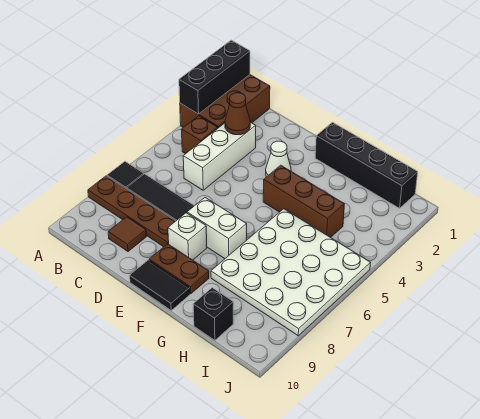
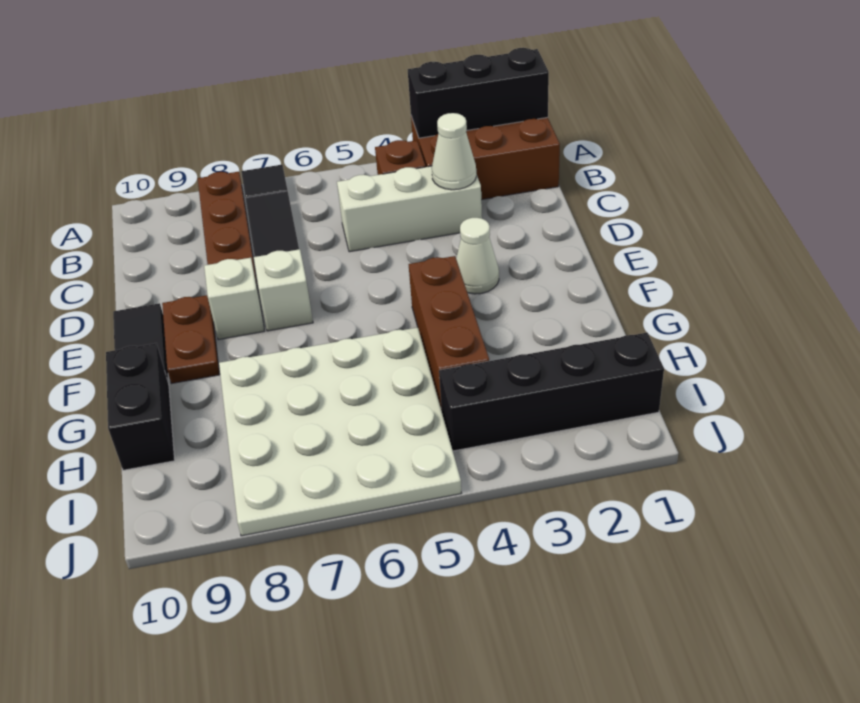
brown 1x1 cone [225,93,250,135] -> white 1x1 cone [432,113,476,190]
brown 1x1 tile [108,217,146,252] -> none
white 1x2 brick [187,198,247,259] -> white 1x1 brick [254,249,313,331]
black 1x4 brick [315,122,418,208] -> black 1x4 brick turned to [439,333,664,451]
black 1x1 brick [193,288,233,340] -> black 1x2 brick [106,343,175,470]

